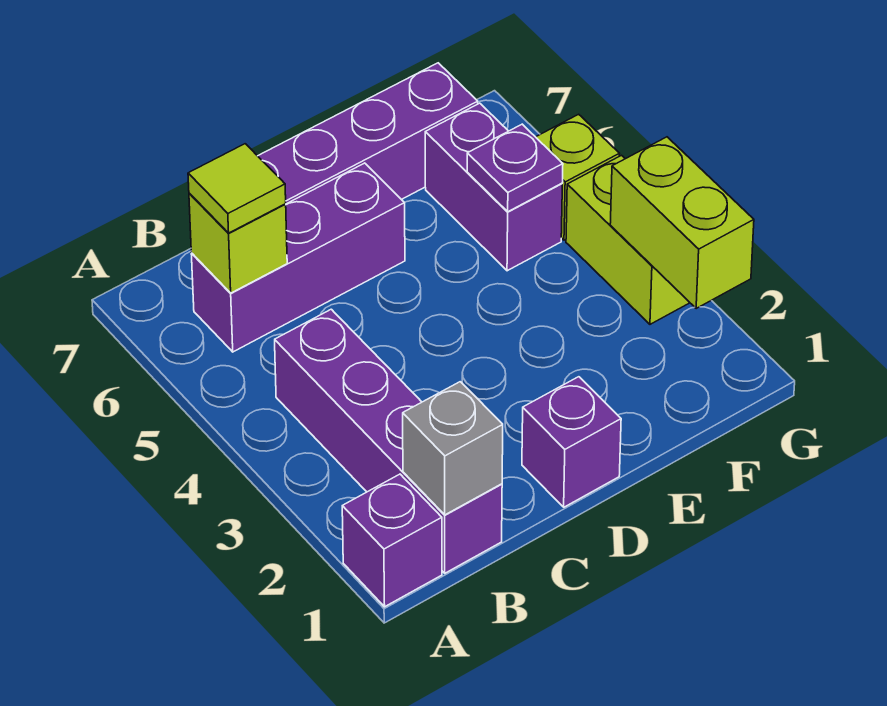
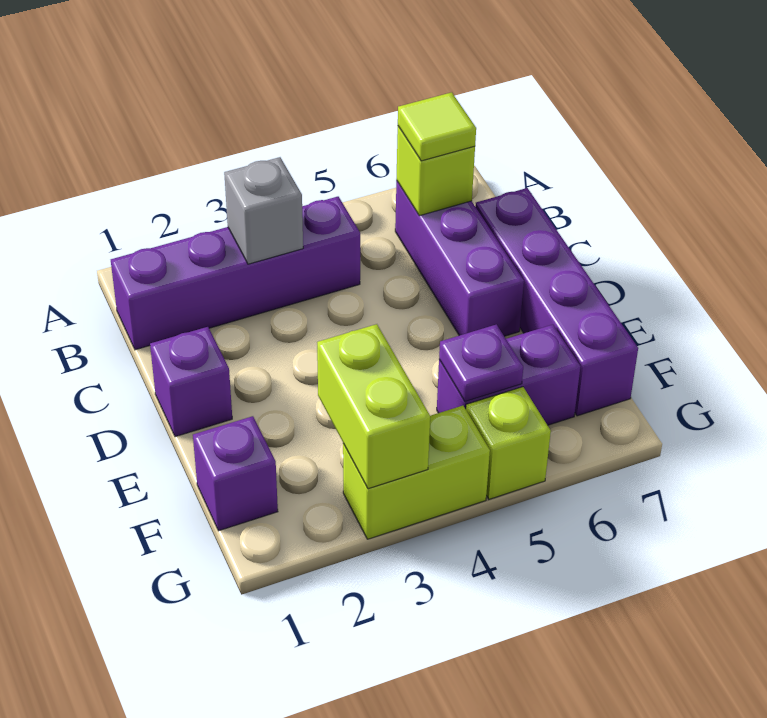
purple 1x1 brick [342,474,442,607] -> purple 1x1 brick moved to [193,416,278,531]
grey 1x1 brick [403,382,503,515] -> grey 1x1 brick moved to [224,157,303,264]
lime 1x2 brick [610,137,754,308] -> lime 1x2 brick turned to [317,324,430,489]

